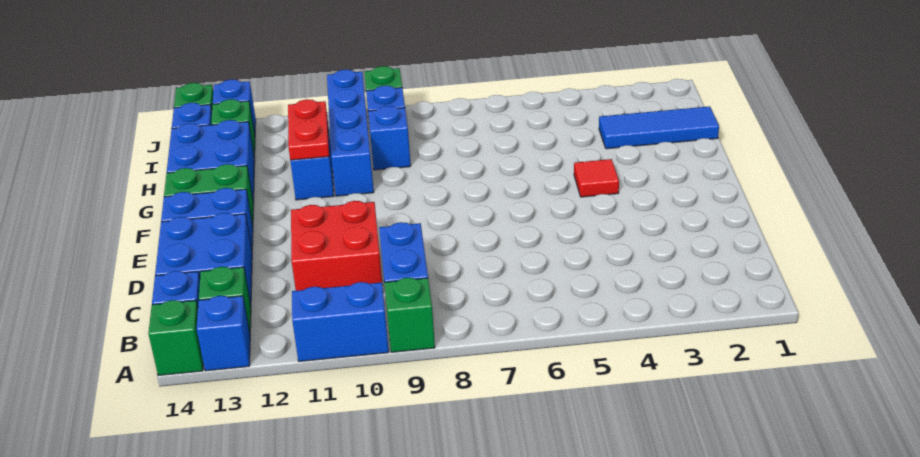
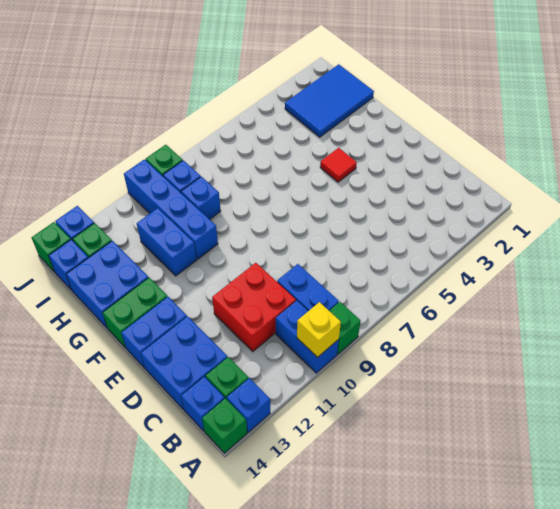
blue 1x2 brick [292,282,389,362] -> blue 1x2 brick turned to [276,301,339,373]
none -> yellow 1x1 brick [297,302,341,357]
red 1x2 plate [288,99,329,160] -> none
blue 1x3 tile [599,106,719,149] -> blue 2x3 tile [285,64,374,137]

